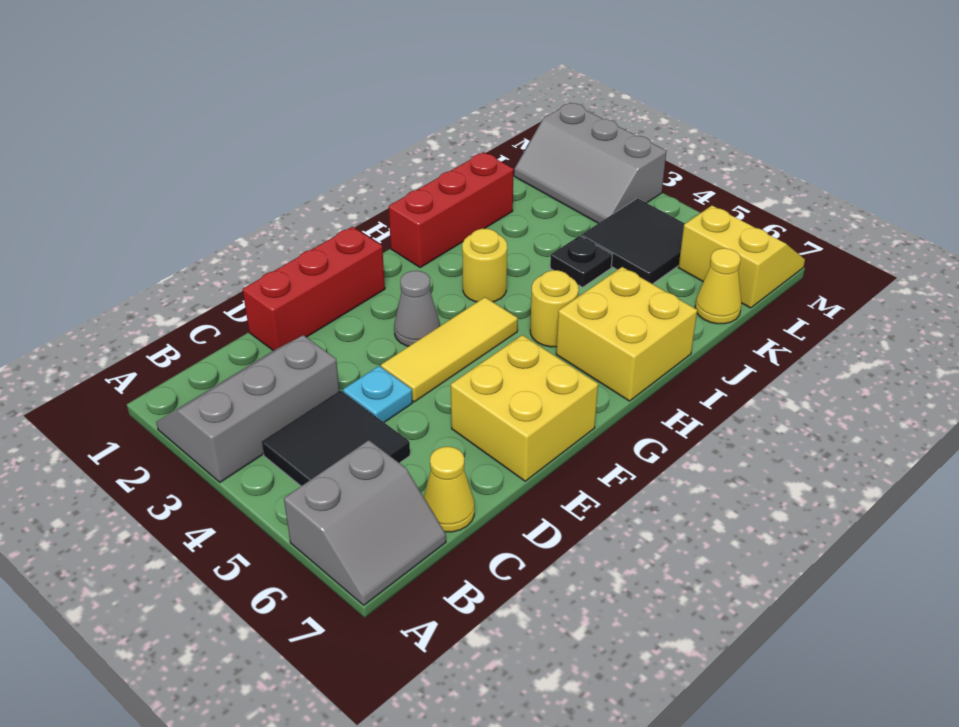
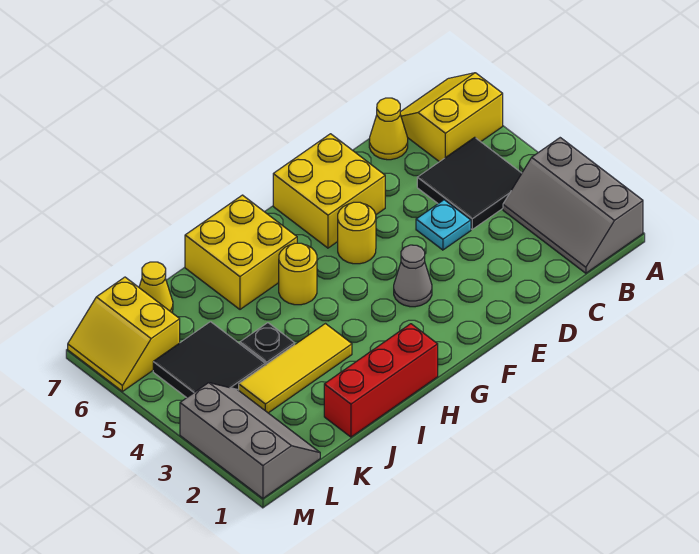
grey 2x3 slope [156,335,339,482] -> grey 2x3 slope turned to [503,138,643,273]
grey 2x2 slope [284,440,446,605] -> yellow 2x2 slope [400,73,503,162]
red 1x3 brick [243,227,385,351] -> none
yellow 1x3 tile [381,297,518,402] -> yellow 1x3 tile moved to [239,324,352,413]
yellow 1x1 round brick [462,229,507,302] -> yellow 1x1 round brick moved to [338,202,376,264]

